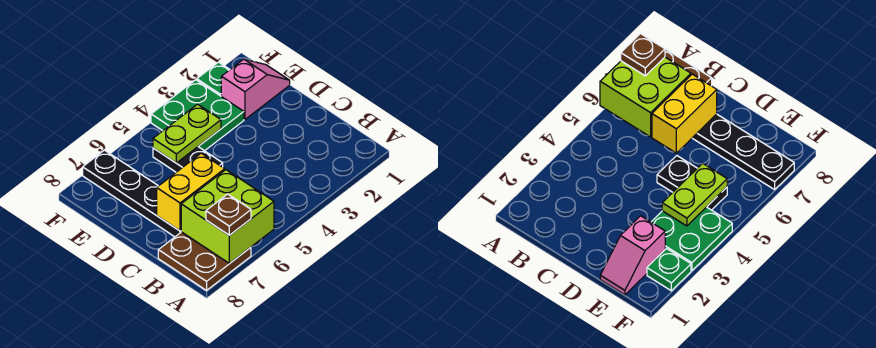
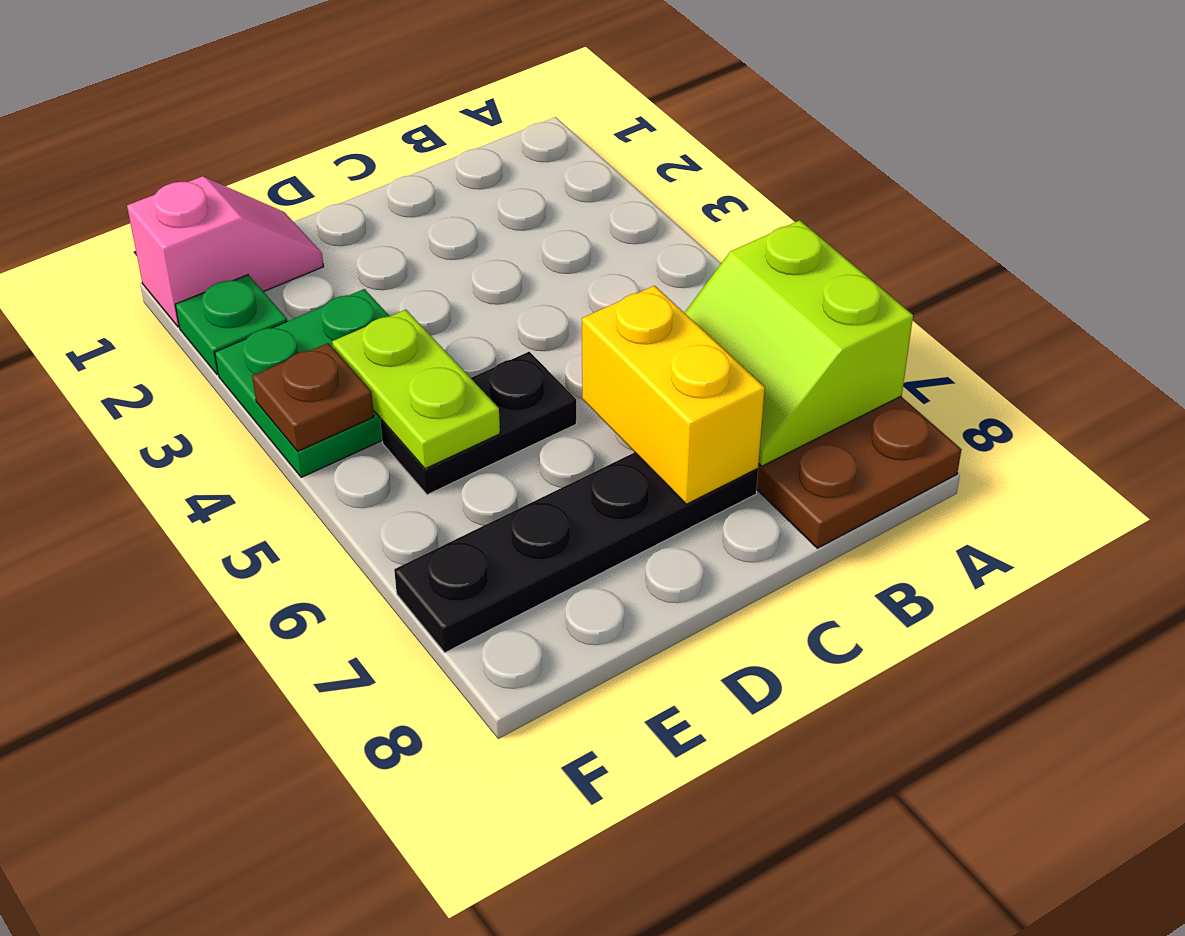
lime 2x2 brick [181,170,274,263] -> lime 2x2 slope [685,220,913,466]
brown 1x1 plate [206,194,251,235] -> brown 1x1 plate moved to [252,343,374,451]
pink 1x2 slope [221,59,290,119] -> pink 1x2 slope turned to [127,176,324,327]

